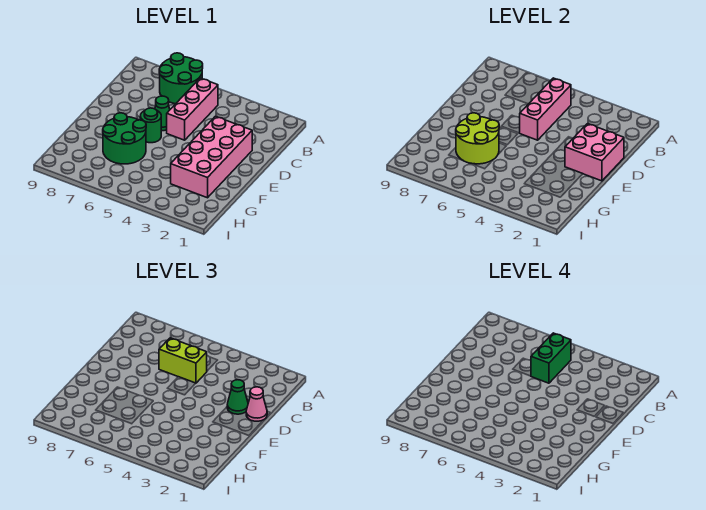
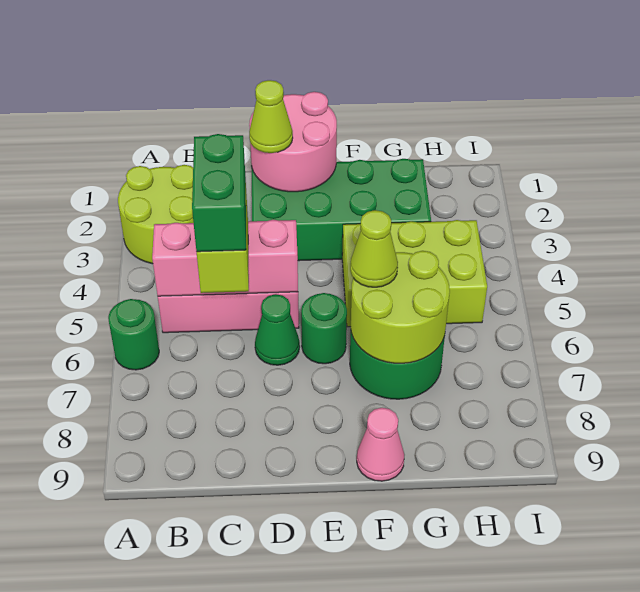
none -> lime 2x2 round brick [118,165,194,264]
green 2x2 round brick [159,53,203,104] -> green 1x1 round brick [108,299,159,370]
green 1x2 brick [531,333,571,383] -> green 1x2 brick turned to [192,134,246,252]
pink 2x2 brick [565,124,624,181] -> pink 2x2 round brick [249,92,337,192]
pink 1x1 cone [246,387,267,421] -> pink 1x1 cone moved to [357,408,404,481]
pink 2x4 brick [171,116,252,198] -> green 2x4 brick [251,159,431,261]
green 1x1 cone [227,380,248,414] -> lime 1x1 cone [249,80,293,153]
none -> lime 2x3 brick [342,220,487,327]
none -> lime 1x1 cone [350,210,398,287]

